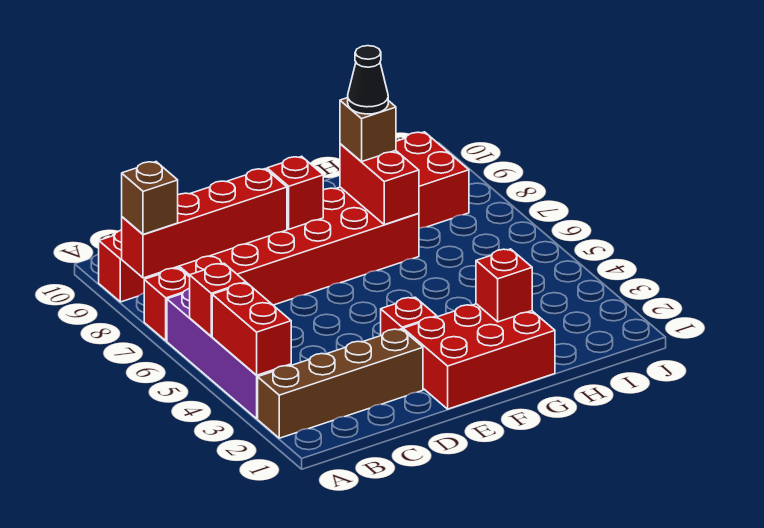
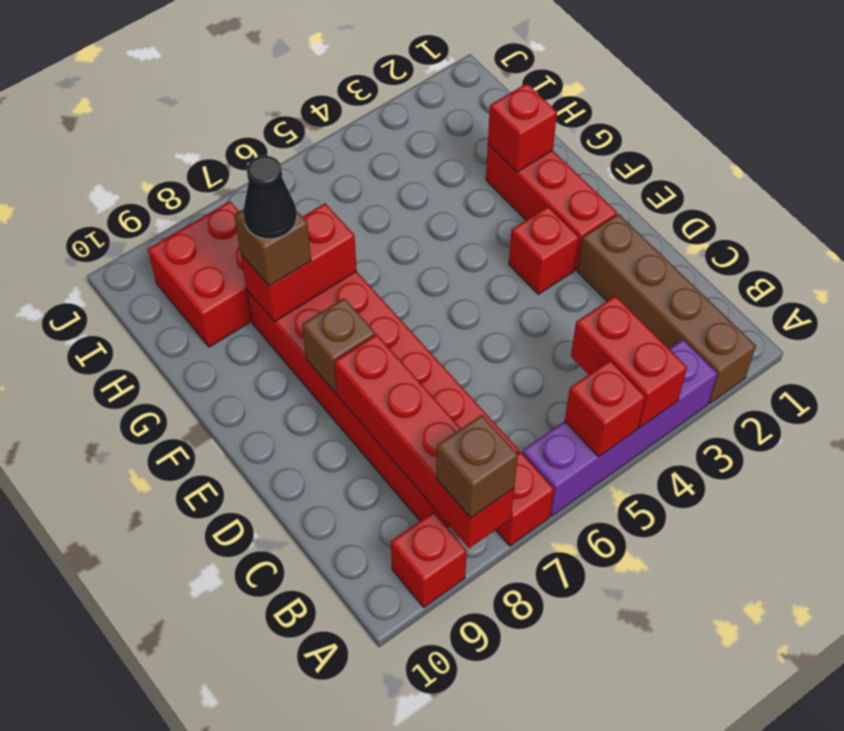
red 1x2 brick [212,283,291,375] -> red 1x2 brick turned to [571,296,687,428]
red 2x3 brick [403,304,555,409] -> red 1x3 brick [486,144,617,270]
red 1x1 brick [267,156,323,229] -> brown 1x1 brick [302,298,375,393]

